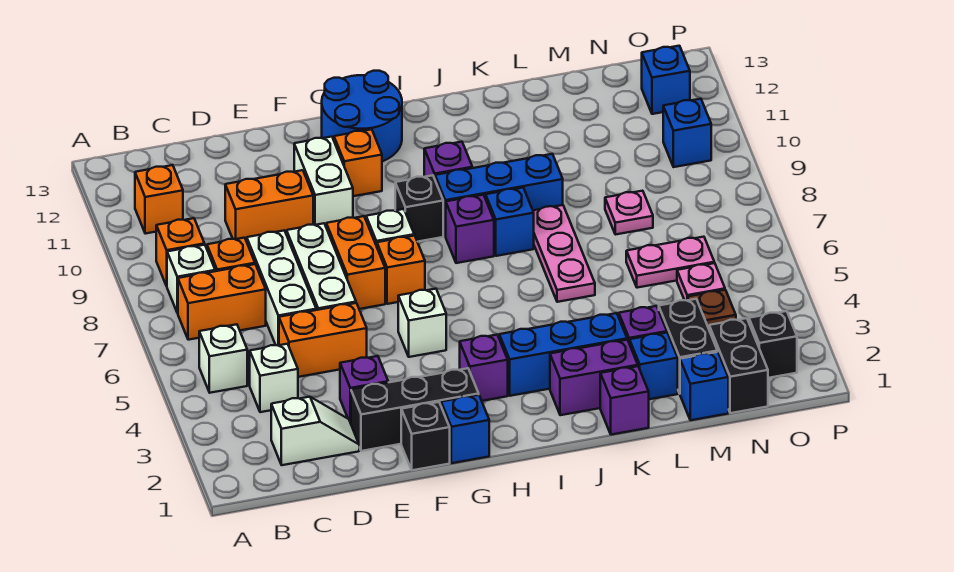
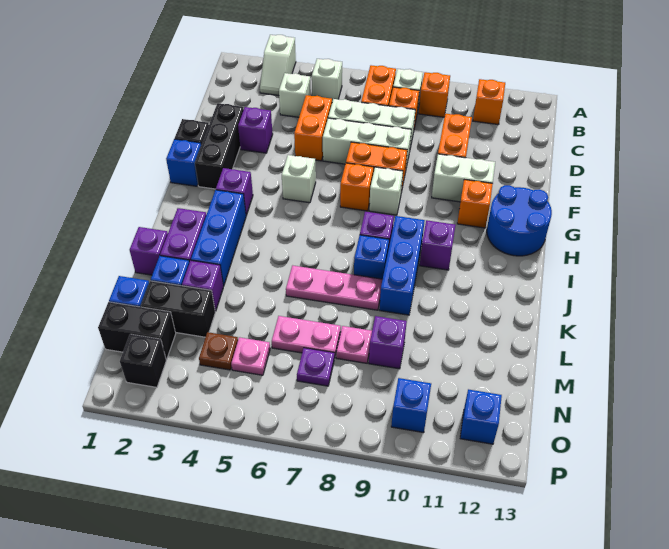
white 1x2 slope [271,397,359,465] -> white 1x2 slope moved to [260,35,296,95]
black 1x1 brick [395,175,443,242] -> none
pink 1x2 plate [626,237,714,288] -> pink 1x2 plate turned to [272,316,341,358]
none -> purple 1x1 brick [369,316,407,369]
none -> purple 1x1 plate [297,348,334,386]

